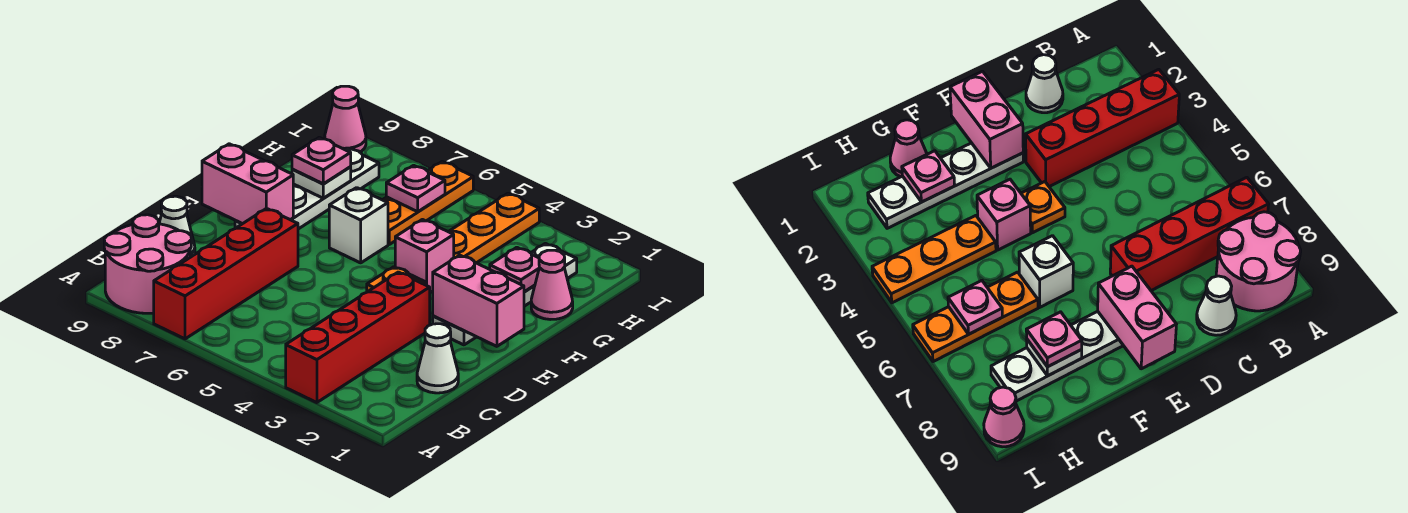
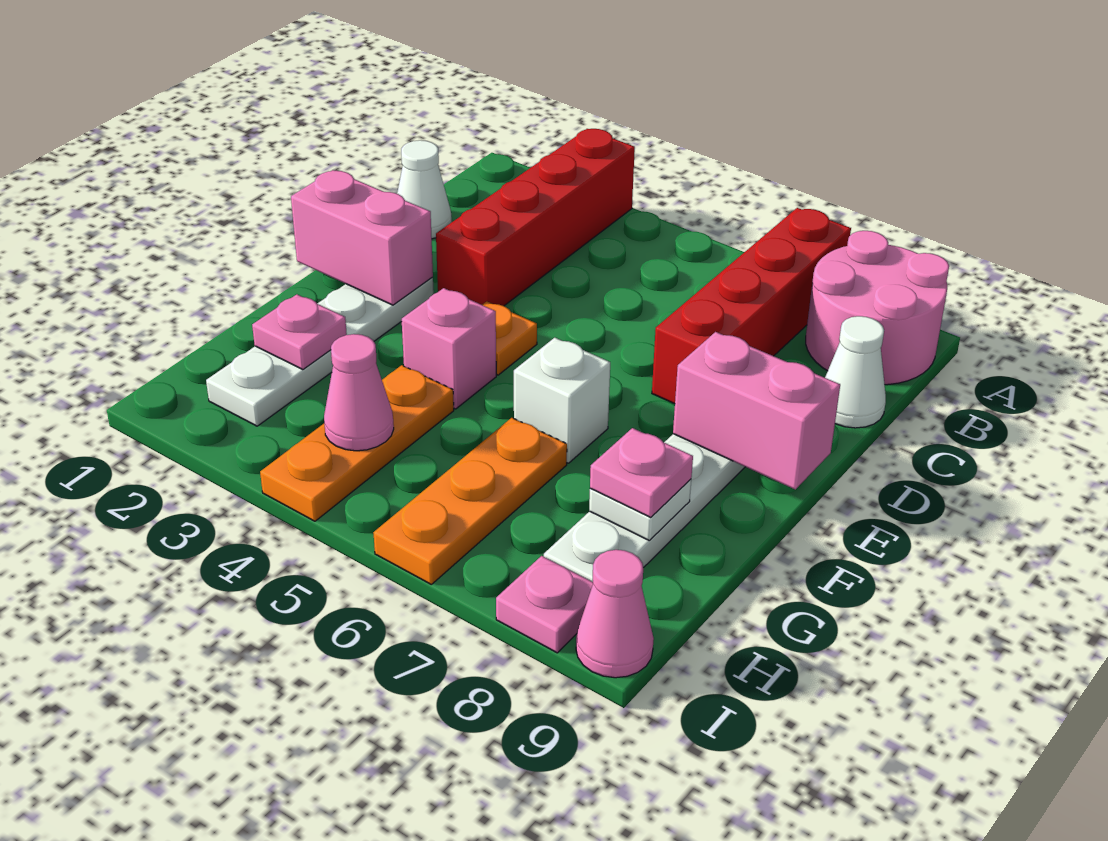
pink 1x1 cone [531,250,573,320] -> pink 1x1 cone moved to [324,334,394,451]
pink 1x1 plate [386,165,445,212] -> pink 1x1 plate moved to [496,556,593,653]

